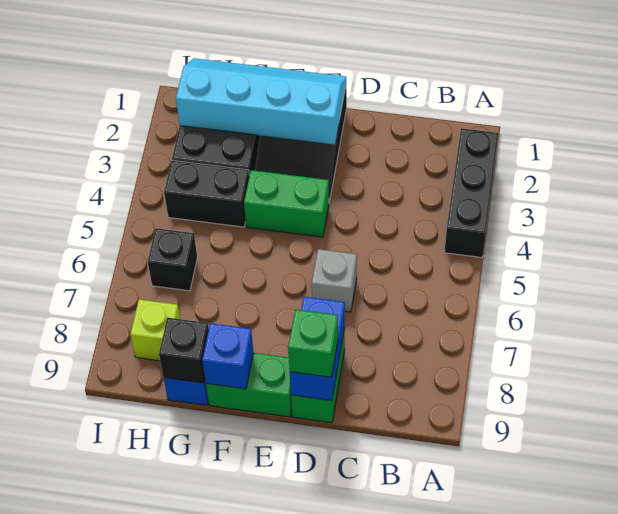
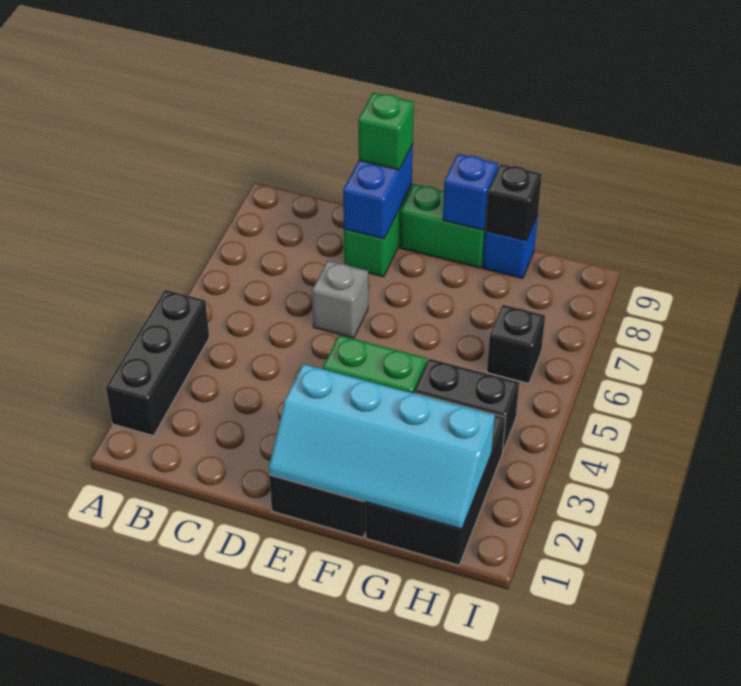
lime 1x1 brick [130,299,180,361] -> none

